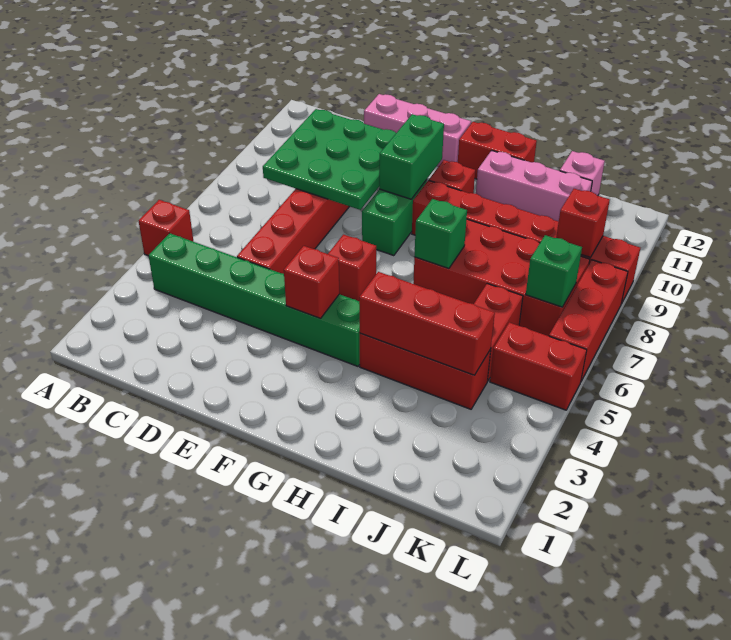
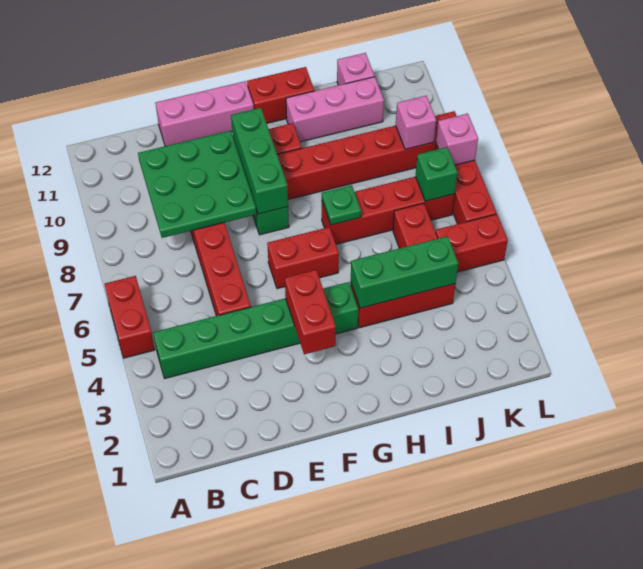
red 1x1 brick [139,200,193,256] -> red 1x2 brick [105,276,155,358]
red 1x1 brick [284,246,339,318] -> red 1x2 brick [285,270,336,354]
red 1x1 brick [328,235,376,301] -> red 1x2 brick [267,227,339,289]
green 1x2 brick [379,114,444,199] -> green 1x3 brick [231,108,288,214]
red 1x3 brick [359,272,495,375] -> green 1x3 brick [351,236,458,308]
red 2x4 brick [413,219,590,336] -> red 1x4 brick [322,177,455,244]
green 1x1 brick [414,199,467,269] -> green 1x1 plate [322,185,361,225]
red 1x1 brick [556,189,610,257] -> pink 1x1 brick [396,96,436,149]
none -> pink 1x1 brick [436,114,478,165]

